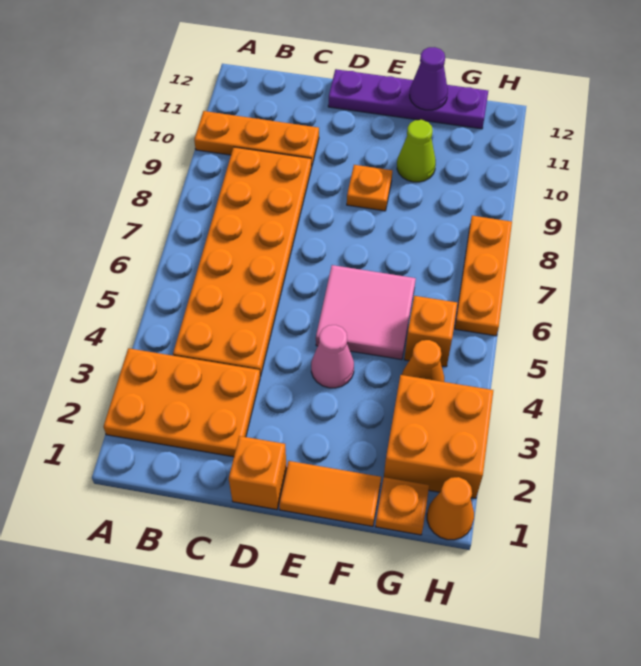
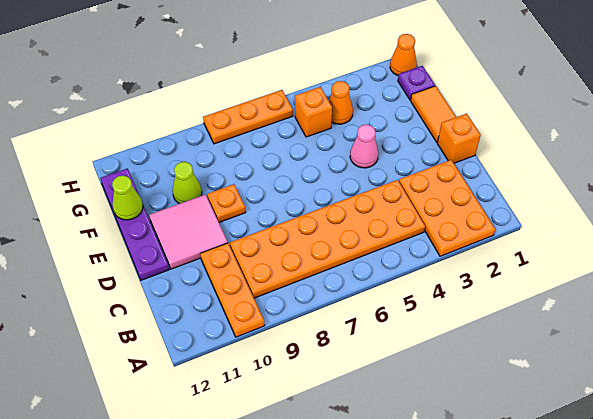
pink 2x2 tile [316,265,416,360] -> pink 2x2 tile moved to [149,194,228,269]
purple 1x1 cone [410,47,448,110] -> lime 1x1 cone [112,176,143,220]
orange 1x1 plate [375,477,429,535] -> purple 1x1 plate [398,66,435,100]
orange 2x2 brick [384,375,493,499] -> none

